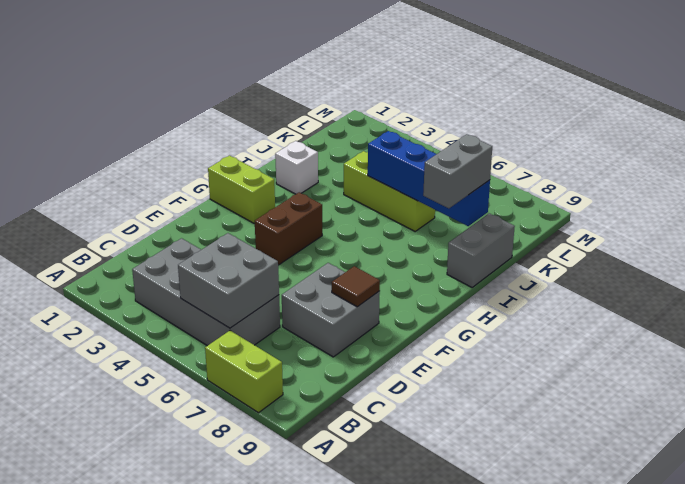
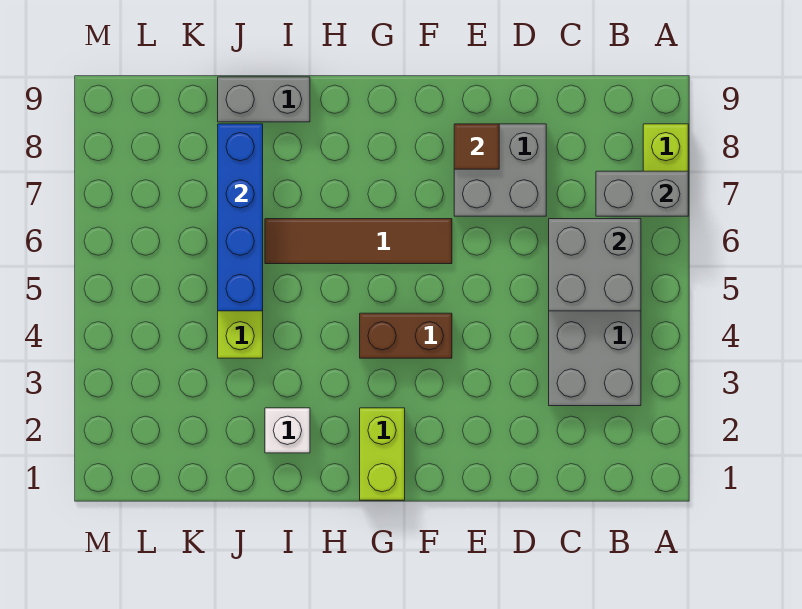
none -> brown 1x4 tile [265,219,452,264]
grey 1x2 brick [423,134,492,208] -> grey 1x2 brick moved to [596,171,688,216]

